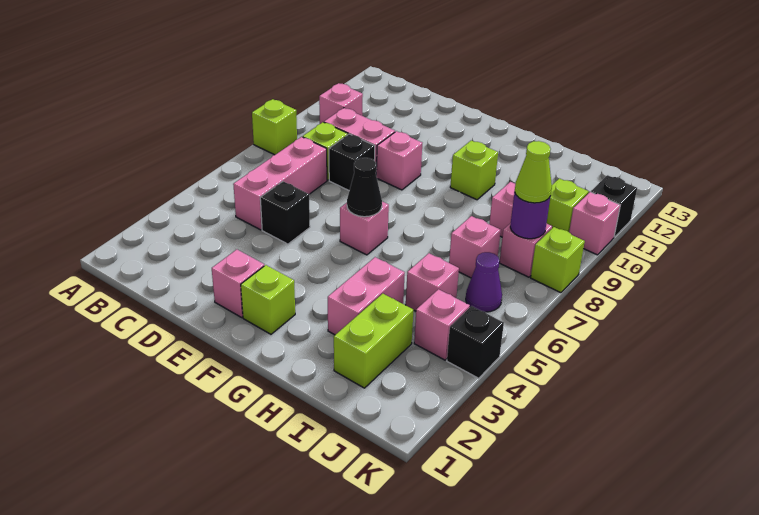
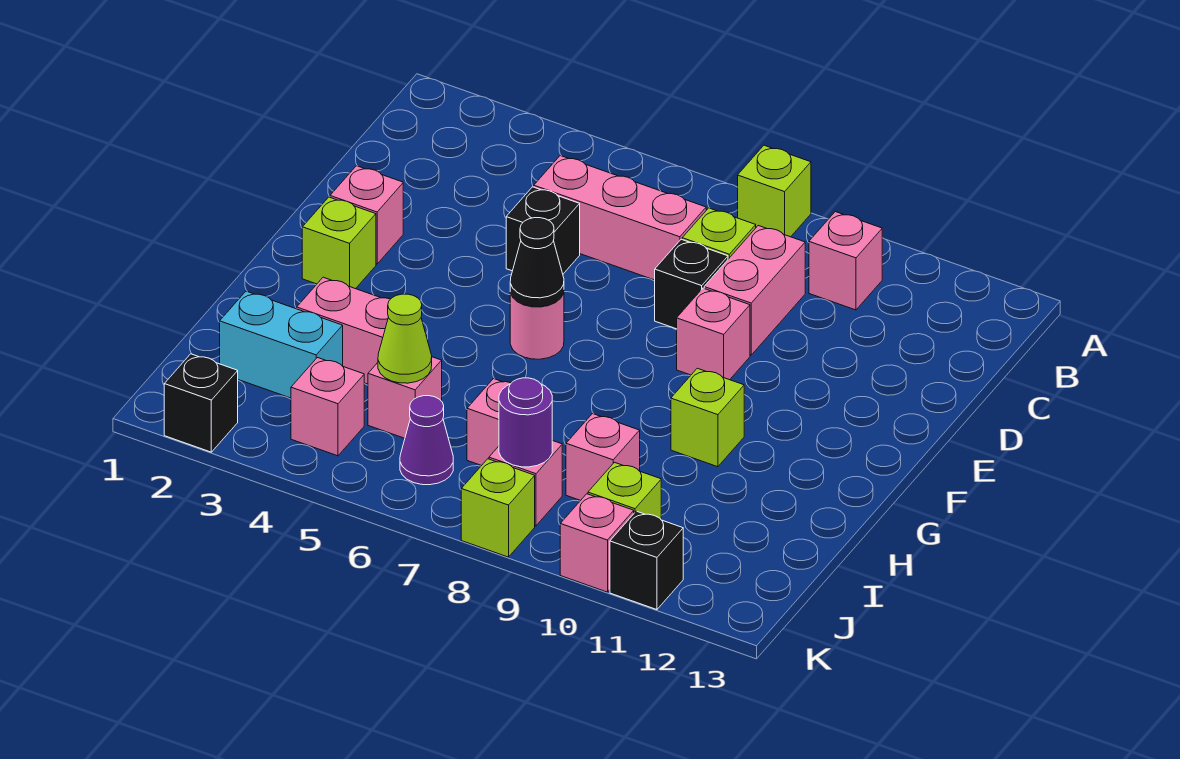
pink 1x1 brick [340,202,389,255] -> pink 1x1 round brick [510,292,564,359]
lime 1x2 brick [334,294,414,388] -> cyan 1x2 brick [220,291,343,398]
lime 1x1 cone [515,141,552,203] -> lime 1x1 cone moved to [378,294,432,383]
black 1x1 brick [447,306,504,378] -> black 1x1 brick moved to [164,354,238,452]

